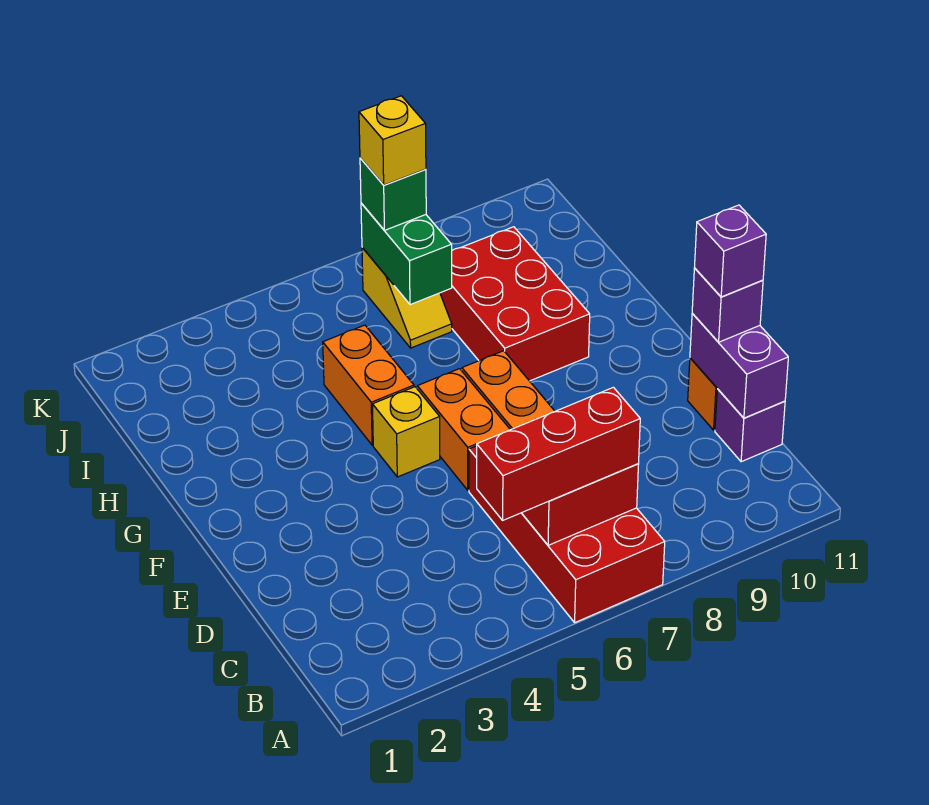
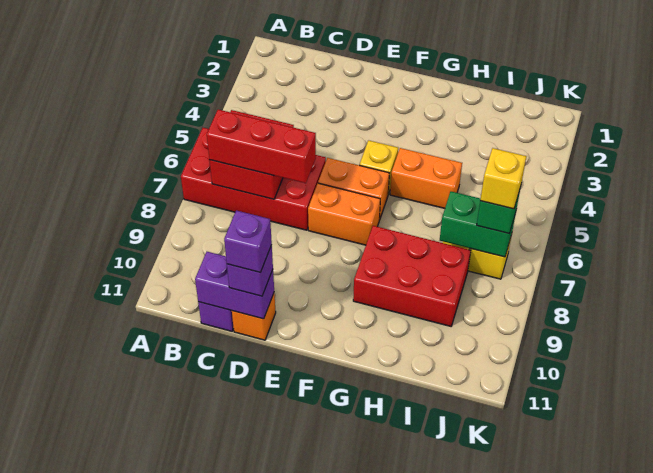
red 1x3 brick [477,387,640,520] -> red 1x3 brick turned to [207,110,316,183]

